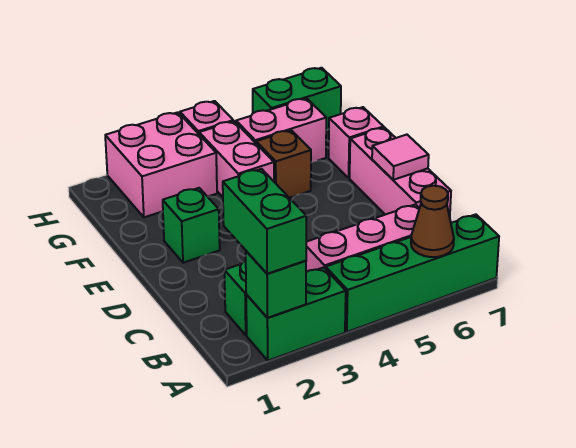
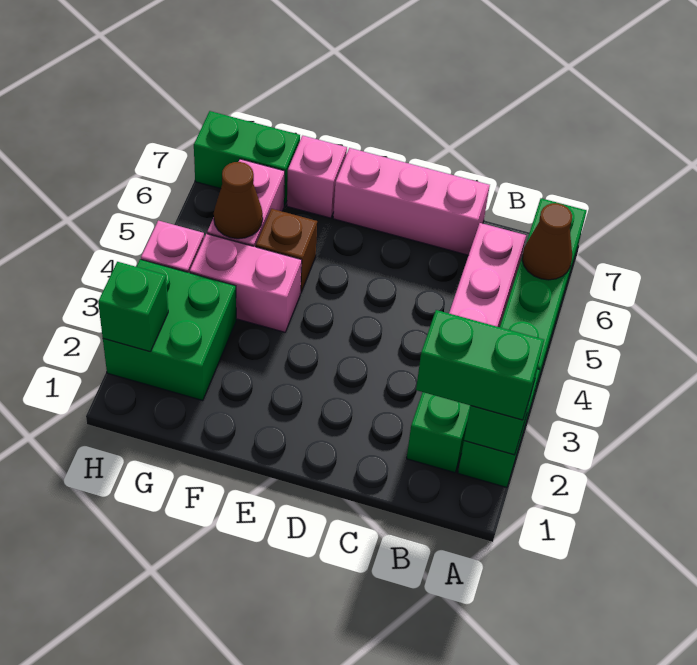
pink 1x1 tile [372,135,429,180] -> none
green 1x1 brick [163,188,220,263] -> green 1x1 brick moved to [98,262,168,352]
pink 2x2 brick [105,112,217,217] -> green 2x2 brick [103,259,236,401]
none -> brown 1x1 cone [214,162,263,239]
green 1x2 brick [253,68,341,130] -> green 1x2 brick turned to [194,111,300,206]

